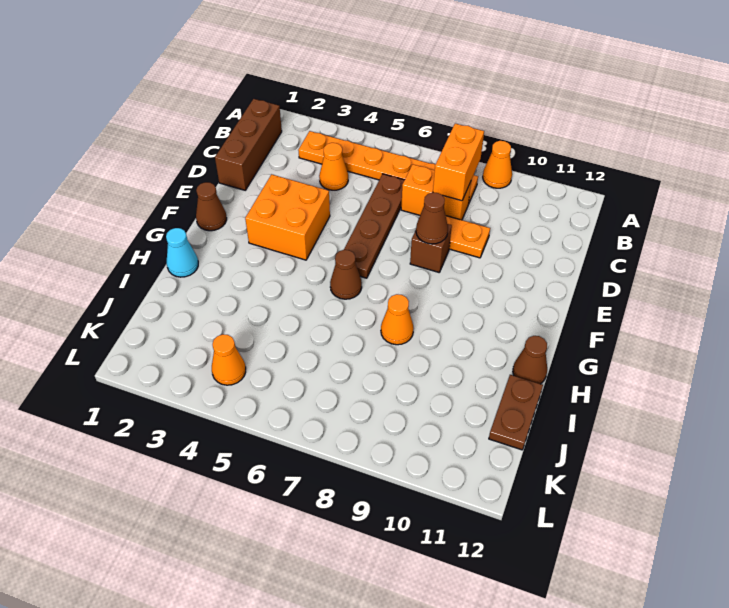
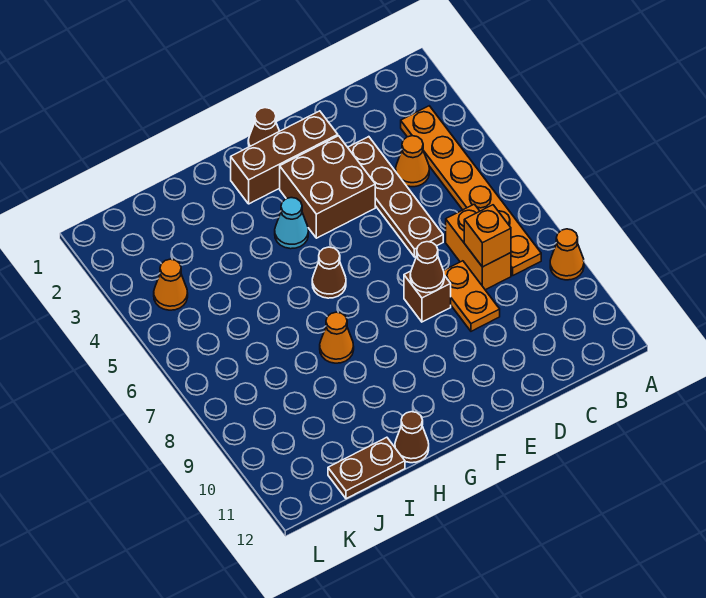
brown 1x3 brick [215,99,282,190] -> brown 1x3 brick moved to [231,111,338,204]
orange 1x2 brick [433,124,484,201] -> orange 1x1 brick [464,205,511,267]
brown 1x4 plate [344,174,404,278] -> brown 1x4 plate turned to [348,137,443,257]
orange 2x2 brick [245,175,330,260] -> brown 2x2 brick [280,136,375,238]
cyan 1x1 cone [166,228,198,277] -> cyan 1x1 cone moved to [275,198,308,249]

